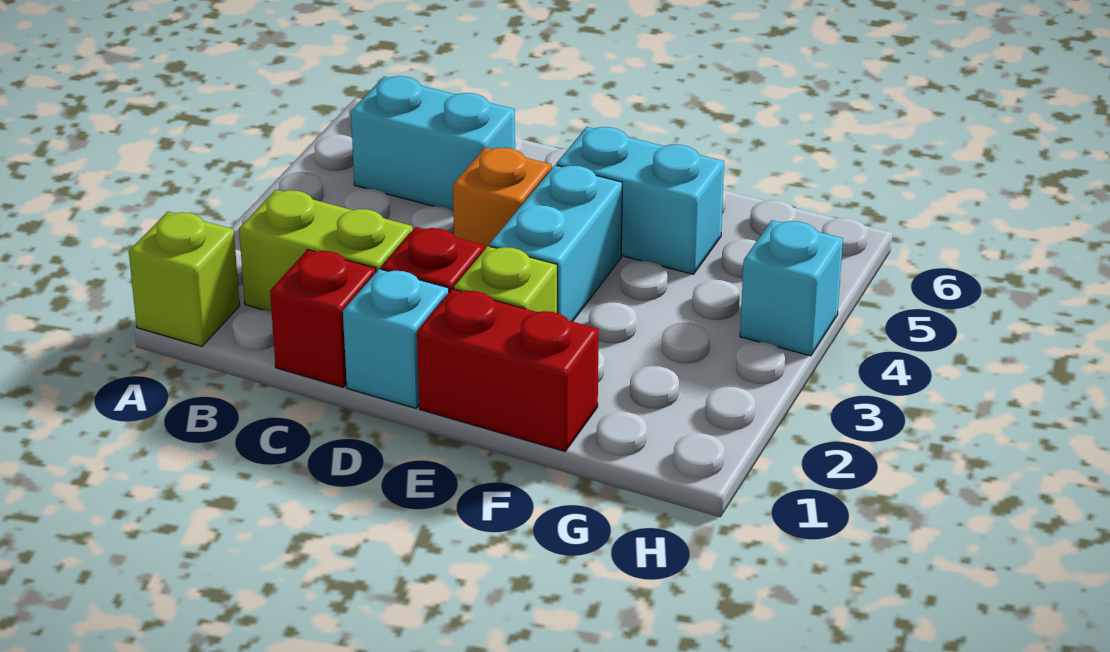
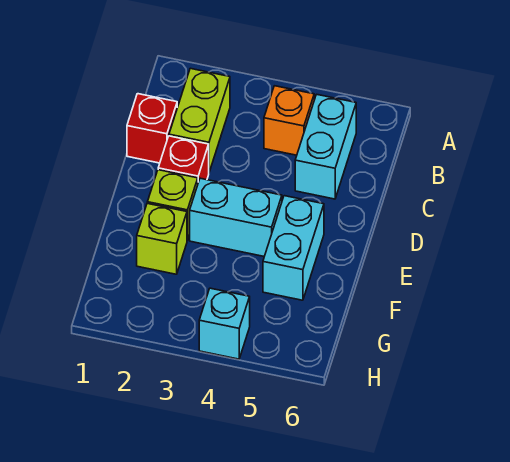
lime 1x1 brick [129,212,240,346] -> lime 1x1 brick moved to [137,203,187,274]
cyan 1x1 brick [343,269,449,408] -> none
orange 1x1 brick [453,147,552,250] -> orange 1x1 brick moved to [264,86,314,155]
red 1x2 brick [417,289,599,451] -> none

